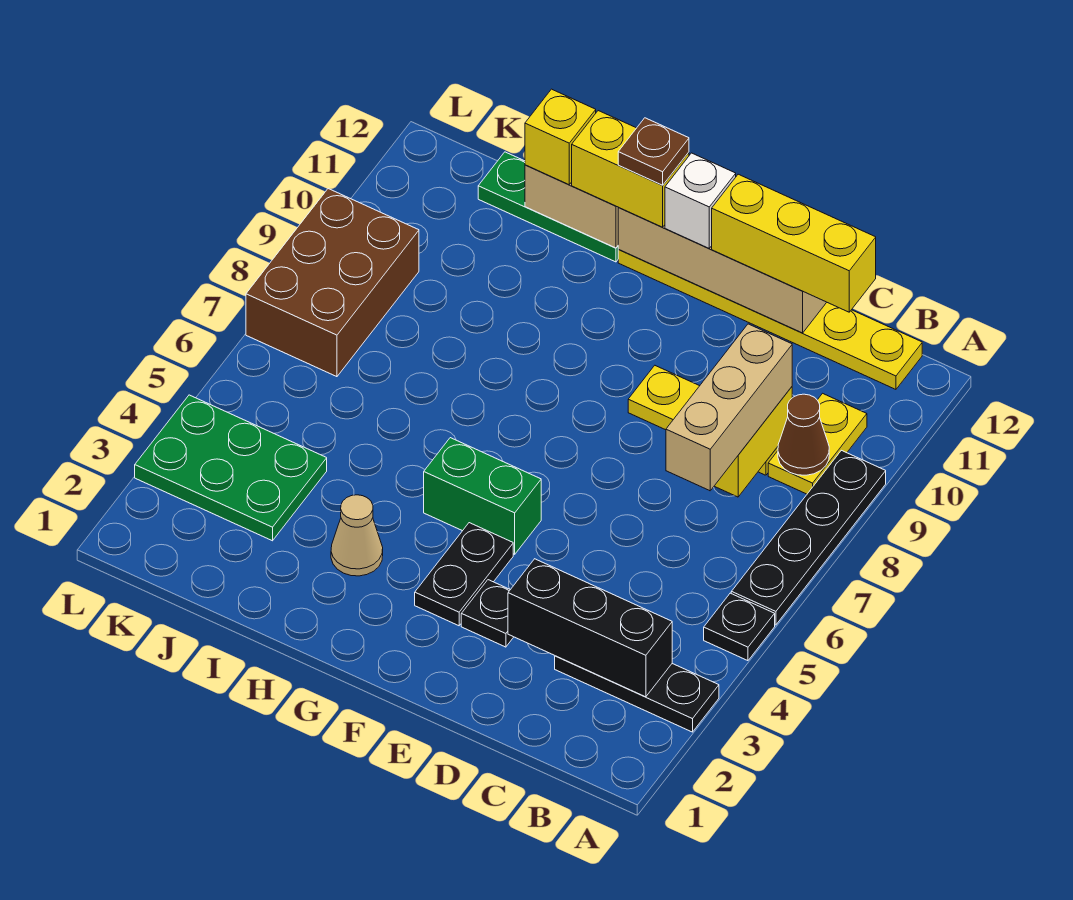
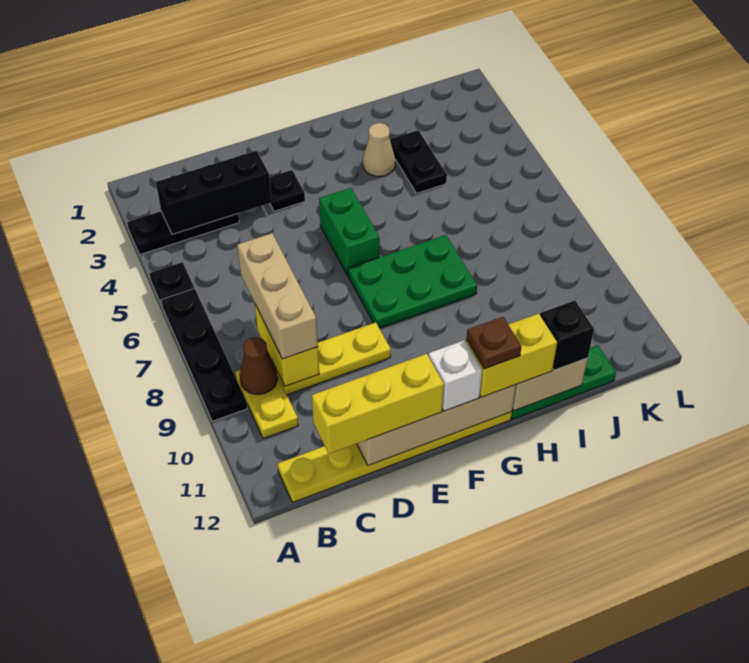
black 1x2 plate [415,523,513,626] -> black 1x2 plate moved to [390,130,447,193]
green 1x2 brick [424,438,541,554] -> green 1x2 brick turned to [319,188,379,275]
yellow 1x1 brick [525,89,596,185] -> black 1x1 brick [540,301,594,370]
green 2x3 plate [135,395,327,541] -> green 2x3 plate moved to [348,235,477,328]
brown 2x3 brick [246,189,419,377] -> none

